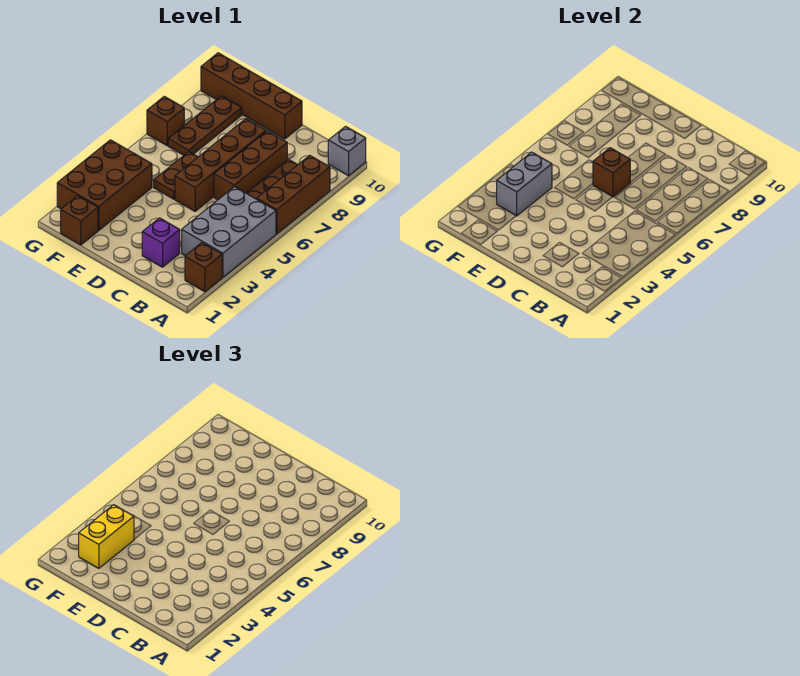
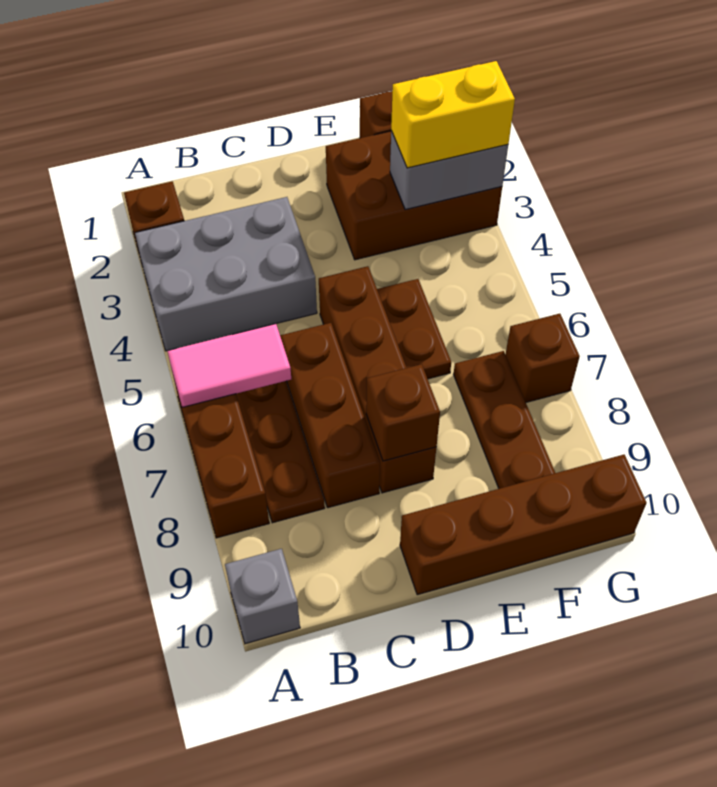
grey 2x3 brick [182,187,276,277] -> grey 2x3 brick turned to [135,197,317,351]
none -> pink 1x2 tile [168,324,291,407]
purple 1x1 brick [142,218,180,267] -> none
brown 1x1 brick [593,148,630,197] -> brown 1x1 brick moved to [366,364,440,461]
brown 2x3 brick [57,140,152,230] -> brown 2x3 brick turned to [326,131,502,260]
yellow 1x2 brick [79,505,134,568] -> yellow 1x2 brick turned to [391,61,515,168]
grey 1x2 brick [497,152,552,216] -> grey 1x2 brick turned to [390,131,508,210]

